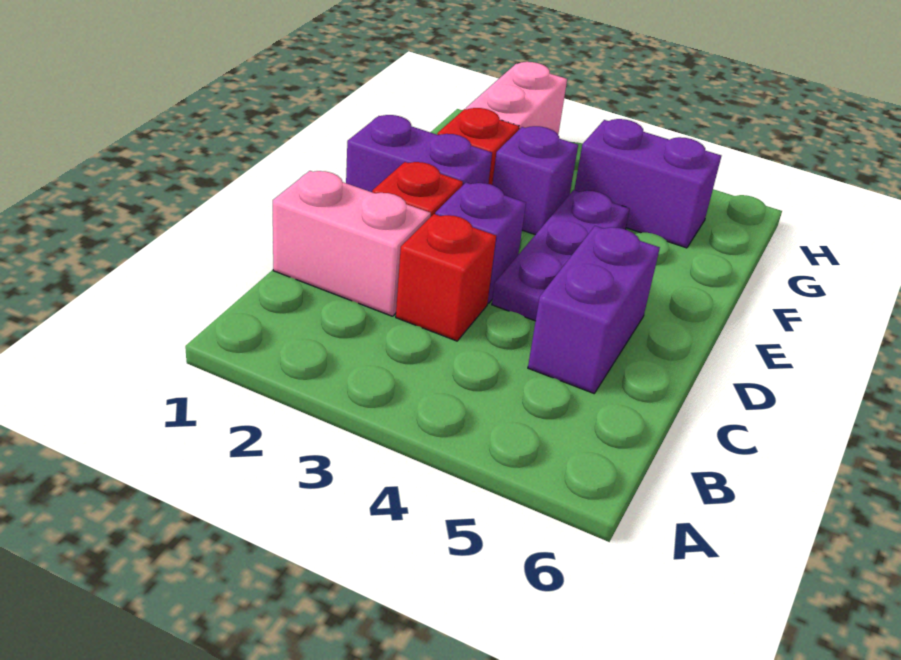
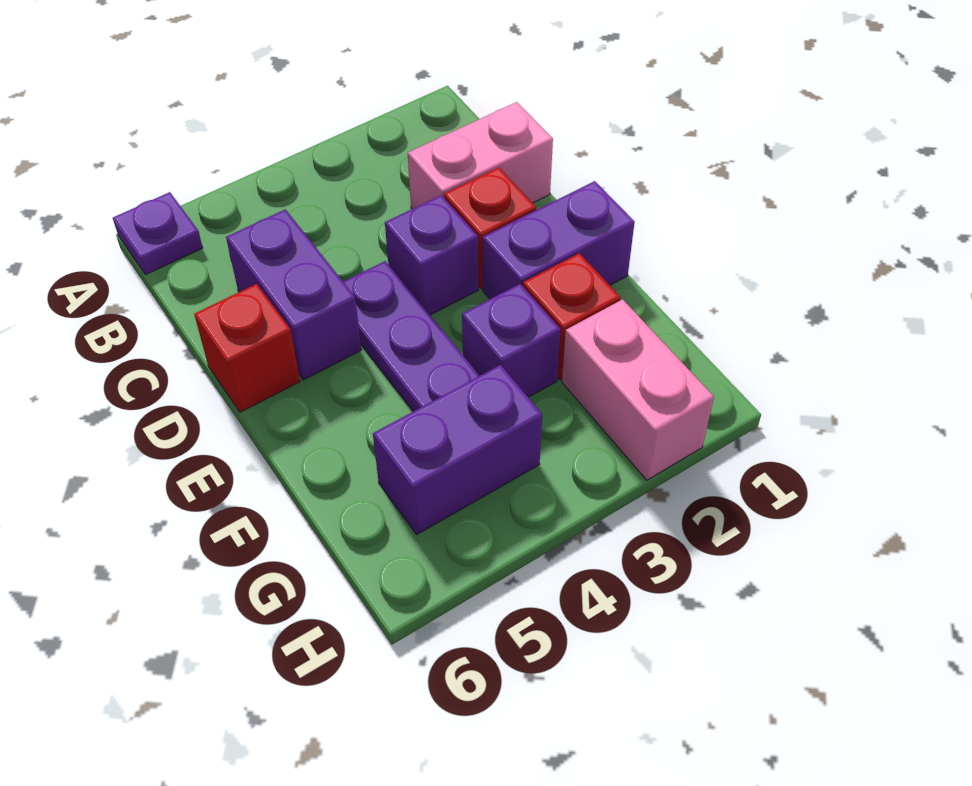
none -> purple 1x1 plate [113,192,203,275]
red 1x1 brick [396,214,496,341] -> red 1x1 brick moved to [194,284,300,412]

